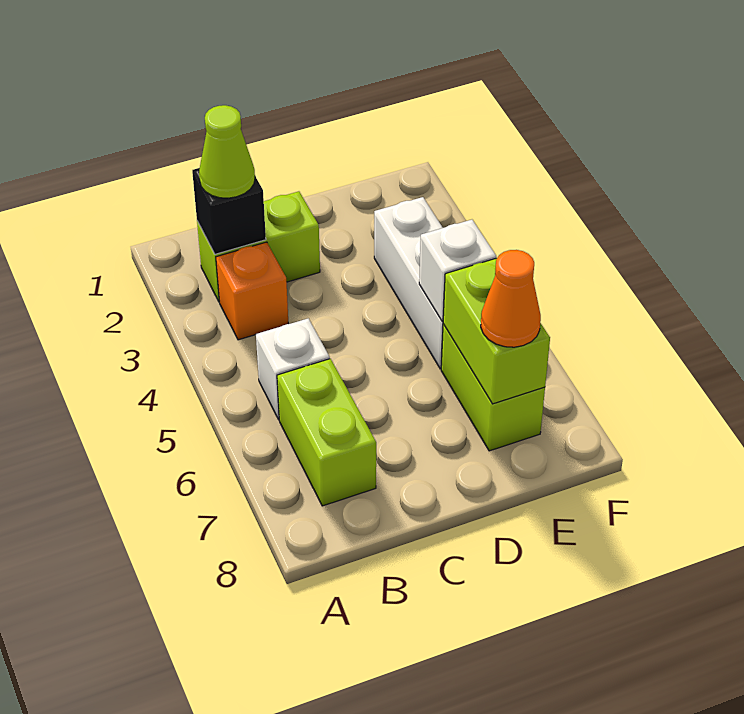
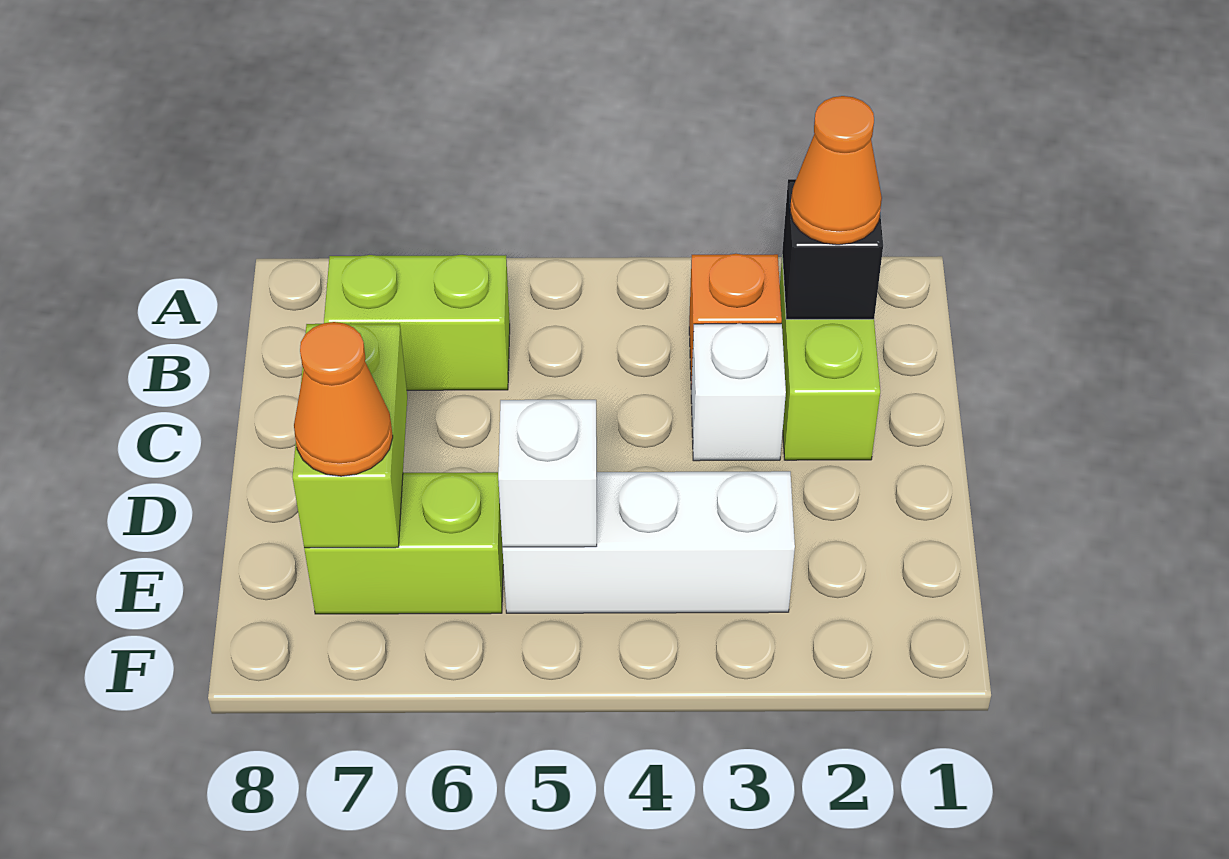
lime 1x1 cone [199,105,255,198] -> orange 1x1 cone [790,96,882,245]
white 1x1 brick [256,318,330,419] -> white 1x1 brick moved to [691,323,786,461]
lime 1x2 brick [443,258,550,404] -> lime 1x2 brick turned to [292,323,407,548]

